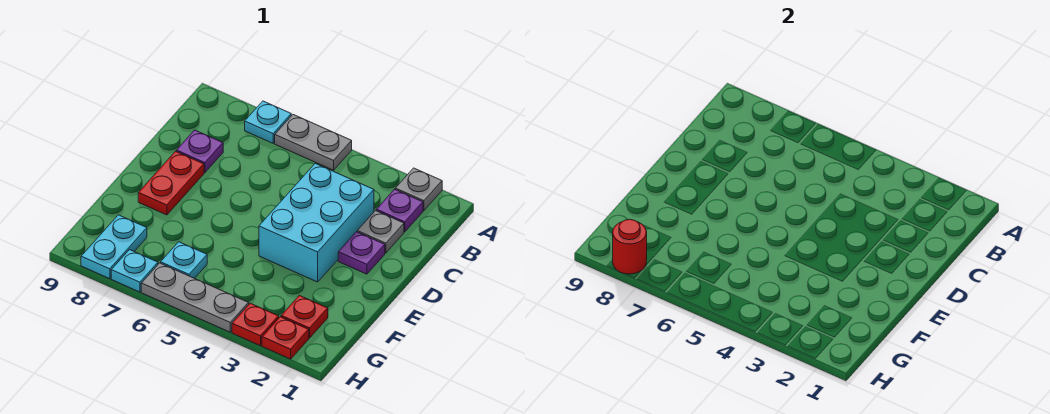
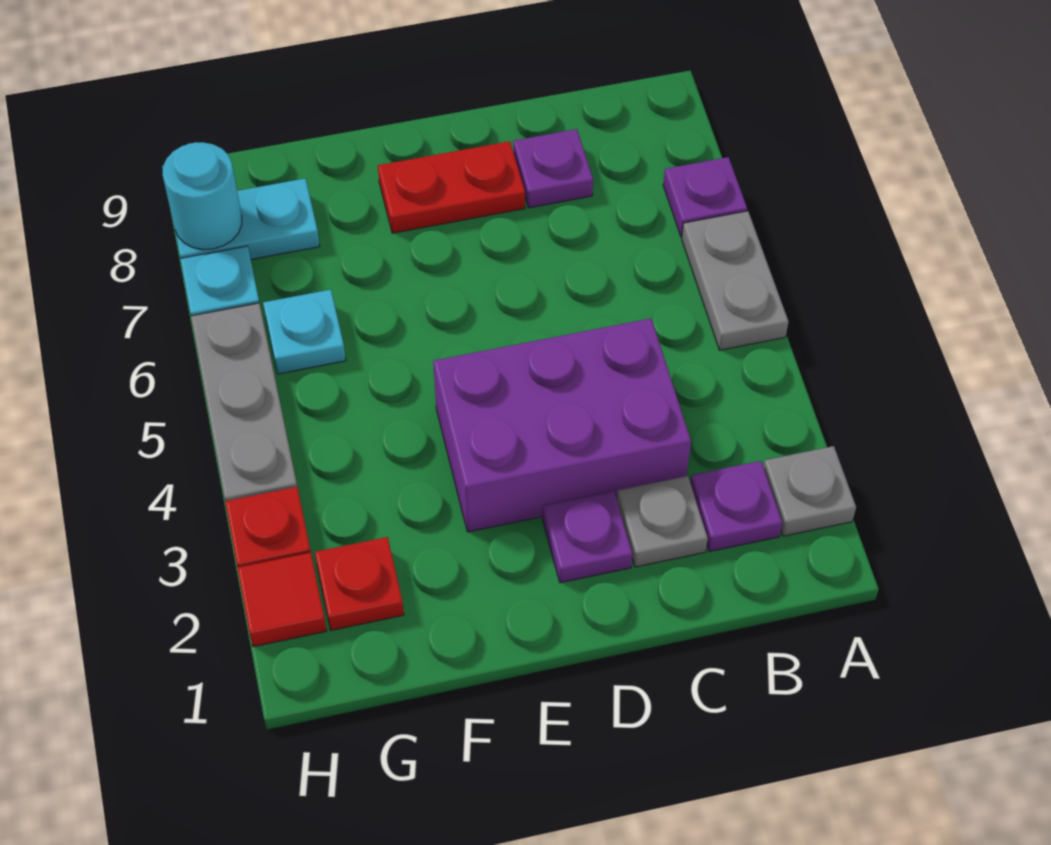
cyan 1x1 plate [245,101,291,143] -> purple 1x1 plate [663,157,747,237]
cyan 2x3 brick [259,163,374,282] -> purple 2x3 brick [433,319,691,532]
red 1x1 plate [262,317,309,359] -> red 1x1 tile [237,553,327,647]
red 1x1 round brick [613,219,647,274] -> cyan 1x1 round brick [163,142,242,250]

